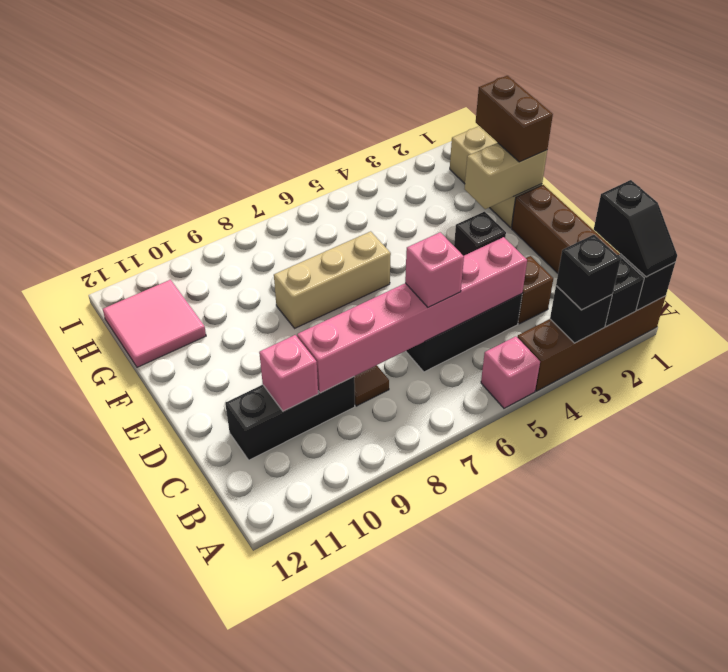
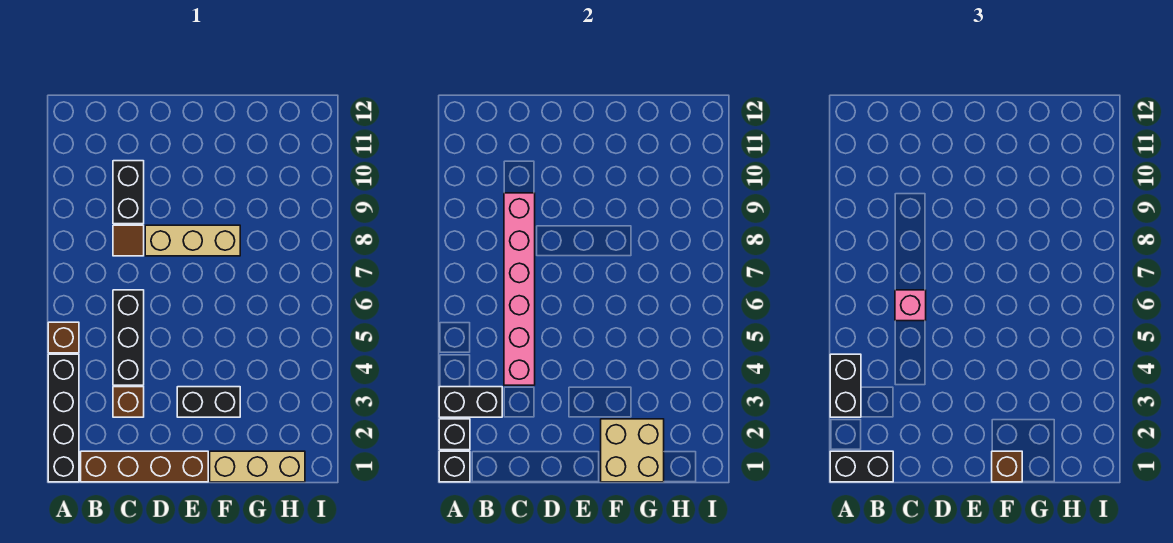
brown 1x4 brick [517,296,666,391] -> black 1x4 brick [48,354,79,482]
black 1x2 slope [594,180,677,277] -> black 1x2 brick [830,451,893,482]
black 1x1 brick [550,286,612,343] -> black 1x2 brick [439,387,502,417]
black 1x1 brick [556,235,621,310] -> black 1x2 brick [830,354,861,417]
pink 1x1 brick [481,336,540,408] -> brown 1x1 brick [48,322,79,353]
black 1x3 brick [225,377,355,460] -> black 1x2 brick [113,161,144,224]
pink 1x1 brick [259,335,318,411] -> none
black 1x1 brick [454,212,506,256] -> black 1x2 brick [177,387,240,417]
tan 1x2 brick [464,143,547,209] -> tan 2x2 brick [601,419,664,482]
brown 1x2 brick [476,76,553,162] -> brown 1x1 brick [992,451,1022,482]
tan 1x3 brick [274,231,391,328] -> tan 1x3 brick turned to [145,225,240,256]
pink 2x2 tile [103,280,206,367] -> none

